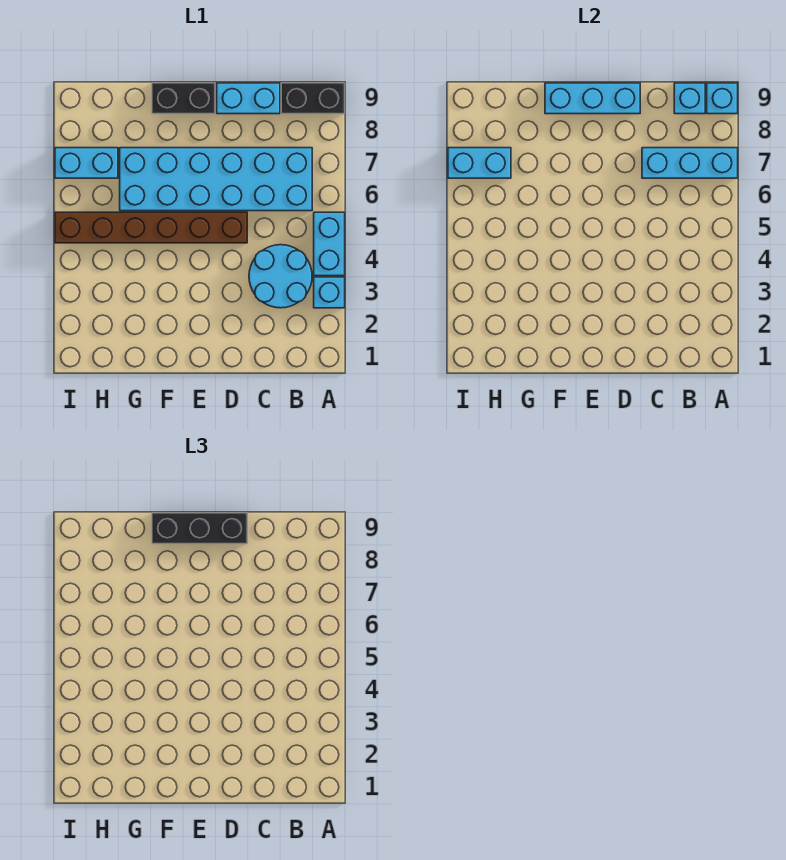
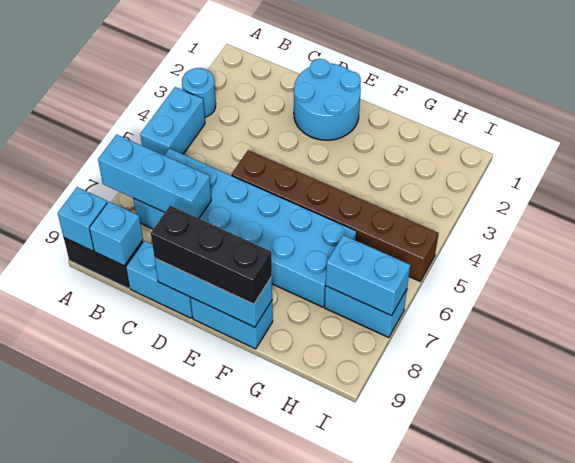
cyan 1x1 brick [314,277,345,308] -> cyan 1x1 round brick [182,68,216,117]
cyan 2x2 round brick [249,245,312,308] -> cyan 2x2 round brick moved to [294,59,361,140]
black 1x2 brick [152,83,215,114] -> cyan 1x2 brick [190,297,273,349]

